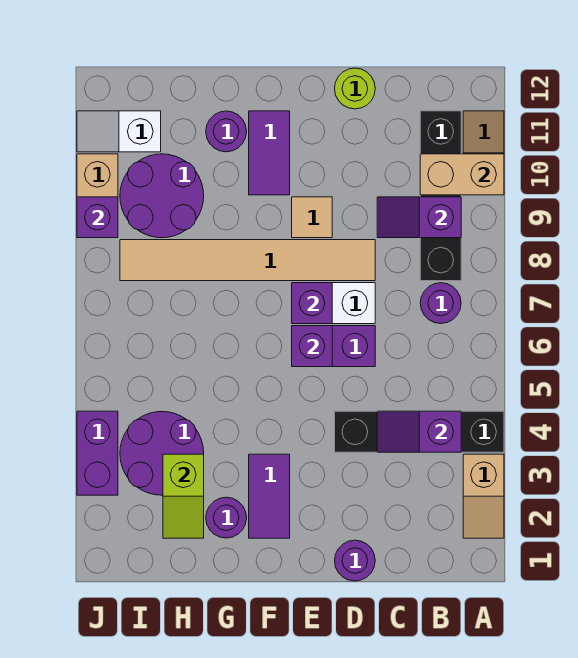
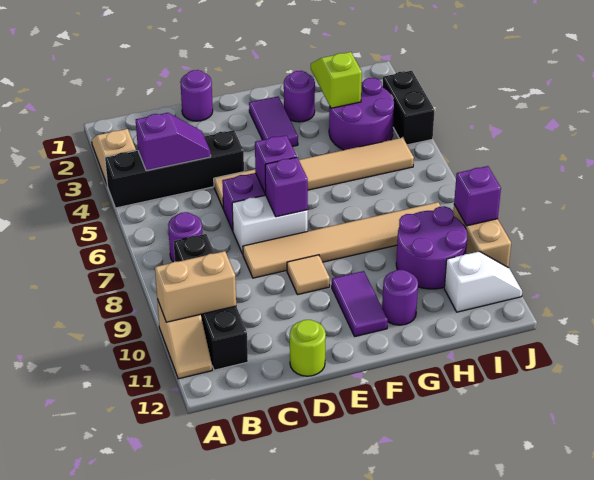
purple 1x2 slope [377,197,461,238] -> none
none -> tan 1x6 tile [214,138,414,208]
purple 1x2 brick [77,411,118,495] -> black 1x2 brick [382,71,435,145]

